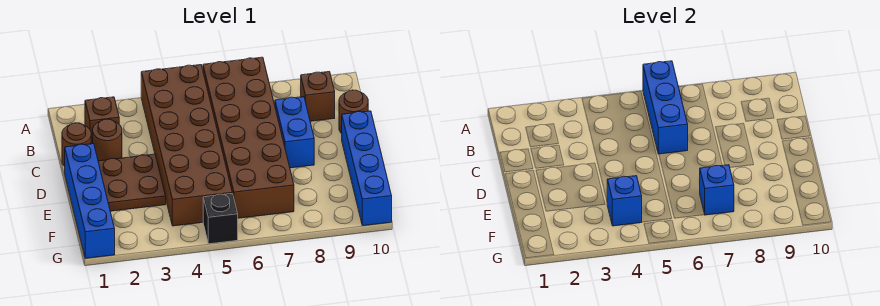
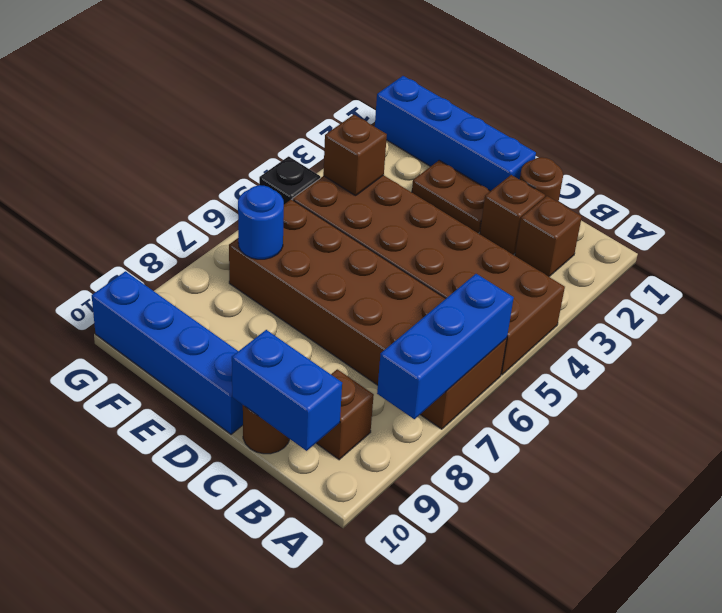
blue 1x3 brick [643,61,688,154] -> blue 1x3 brick turned to [377,274,514,419]
brown 1x1 round brick [93,119,122,161] -> brown 1x1 brick [480,175,545,254]
blue 1x2 brick [275,97,314,168] -> blue 1x2 brick moved to [232,330,342,451]
brown 2x2 plate [98,154,166,211] -> brown 1x2 plate [412,160,490,233]
blue 1x1 brick [607,176,642,226] -> brown 1x1 brick [323,115,387,196]
blue 1x1 brick [700,165,734,215] -> blue 1x1 round brick [238,185,284,259]

